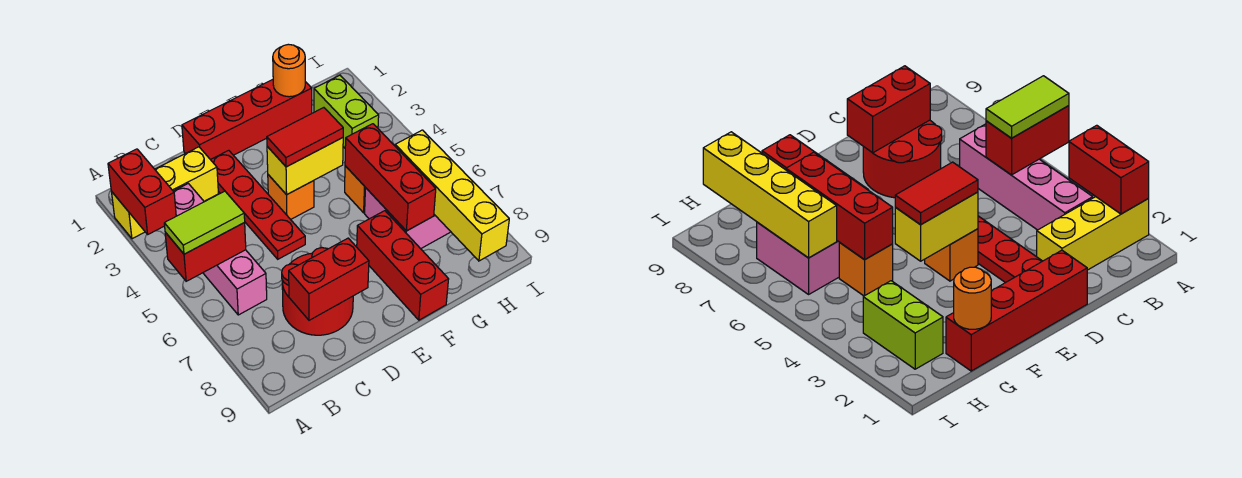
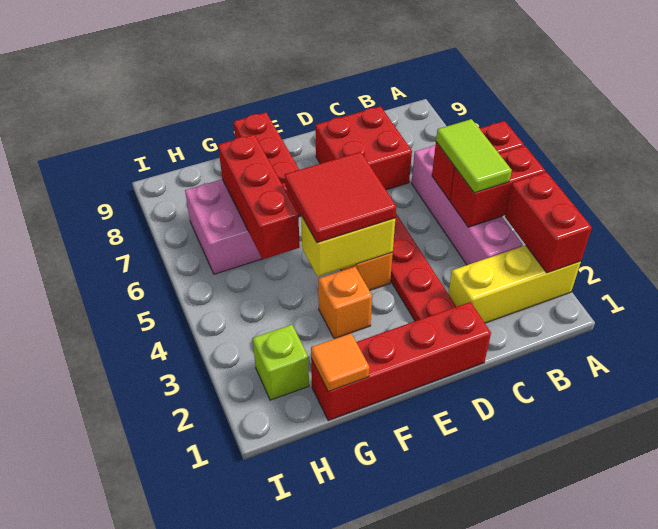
lime 1x2 tile [164,191,245,254] -> lime 1x2 tile turned to [436,119,512,193]
red 2x2 round brick [282,248,353,335] -> red 2x2 brick [315,106,412,190]
red 1x2 brick [289,238,369,320] -> red 1x2 brick moved to [450,146,545,227]
red 1x2 tile [267,108,343,167] -> red 2x2 tile [285,152,396,243]
orange 1x1 round brick [273,44,305,97] -> orange 1x1 tile [311,333,369,392]
orange 1x1 brick [345,166,365,213] -> orange 1x1 brick moved to [318,267,372,339]
lime 1x2 brick [314,75,379,148] -> lime 1x1 brick [252,325,309,400]
yellow 1x4 brick [395,130,509,261] -> none

